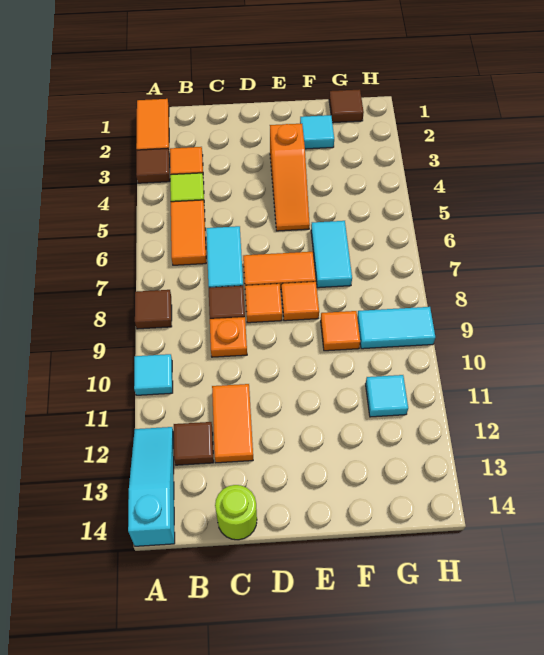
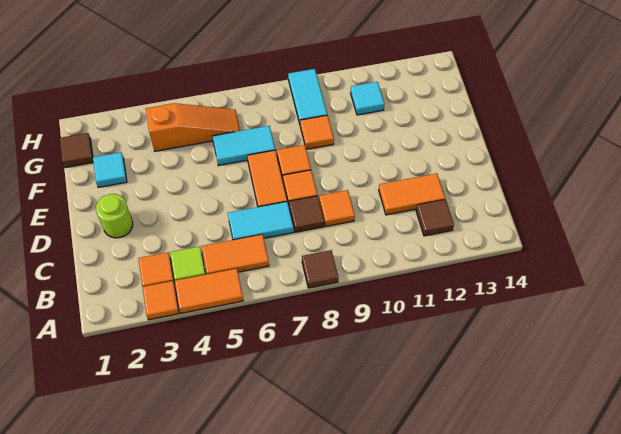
orange 1x2 tile [136,99,170,155] -> orange 1x2 tile moved to [175,269,243,313]
brown 1x1 tile [136,148,170,183] -> orange 1x1 tile [142,281,179,320]
cyan 1x1 tile [134,354,173,395] -> none
cyan 1x3 slope [128,427,175,546] -> none
orange 1x1 plate [210,317,247,357] -> orange 1x1 tile [319,190,355,226]
lime 1x1 round brick [215,485,257,540] -> lime 1x1 round brick moved to [96,194,133,238]
orange 1x3 slope [270,124,310,231] -> orange 1x3 slope moved to [146,103,240,151]

